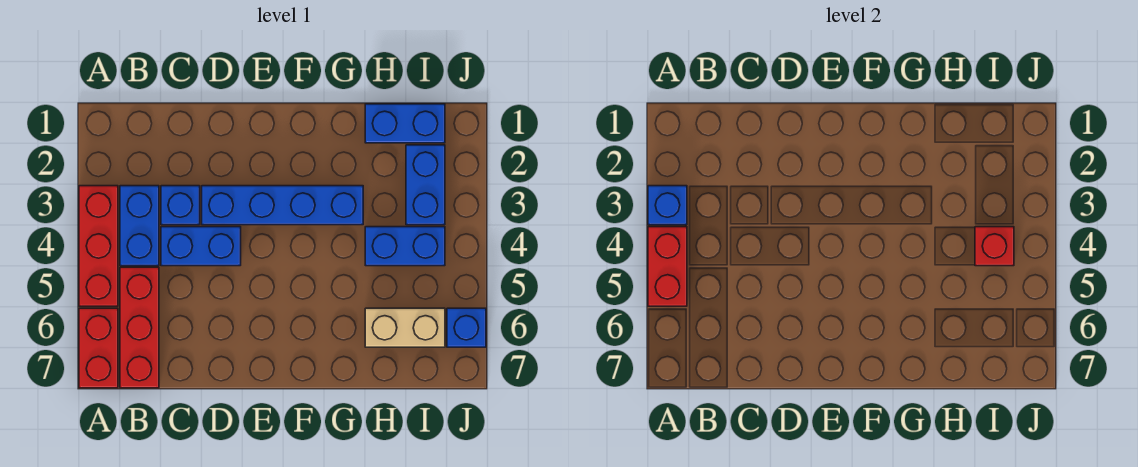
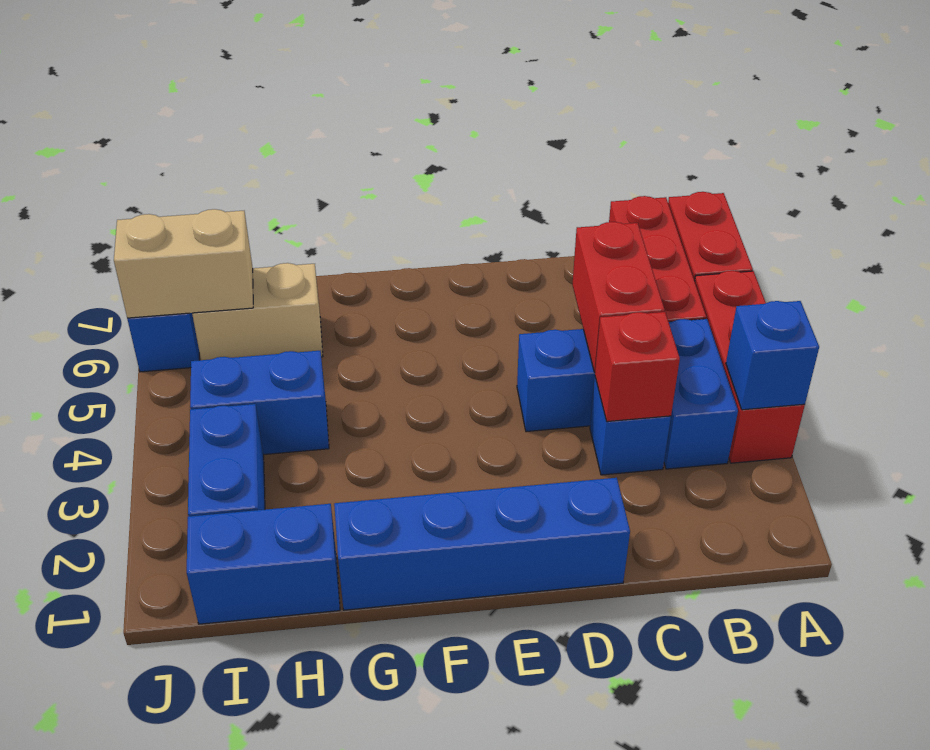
red 1x2 brick [648,227,687,306] -> red 1x2 brick moved to [572,222,665,372]
blue 1x4 brick [202,186,363,225] -> blue 1x4 brick moved to [334,478,630,610]
red 1x1 brick [975,227,1014,266] -> red 1x1 brick moved to [595,312,680,422]
none -> tan 1x2 brick [114,209,253,318]

